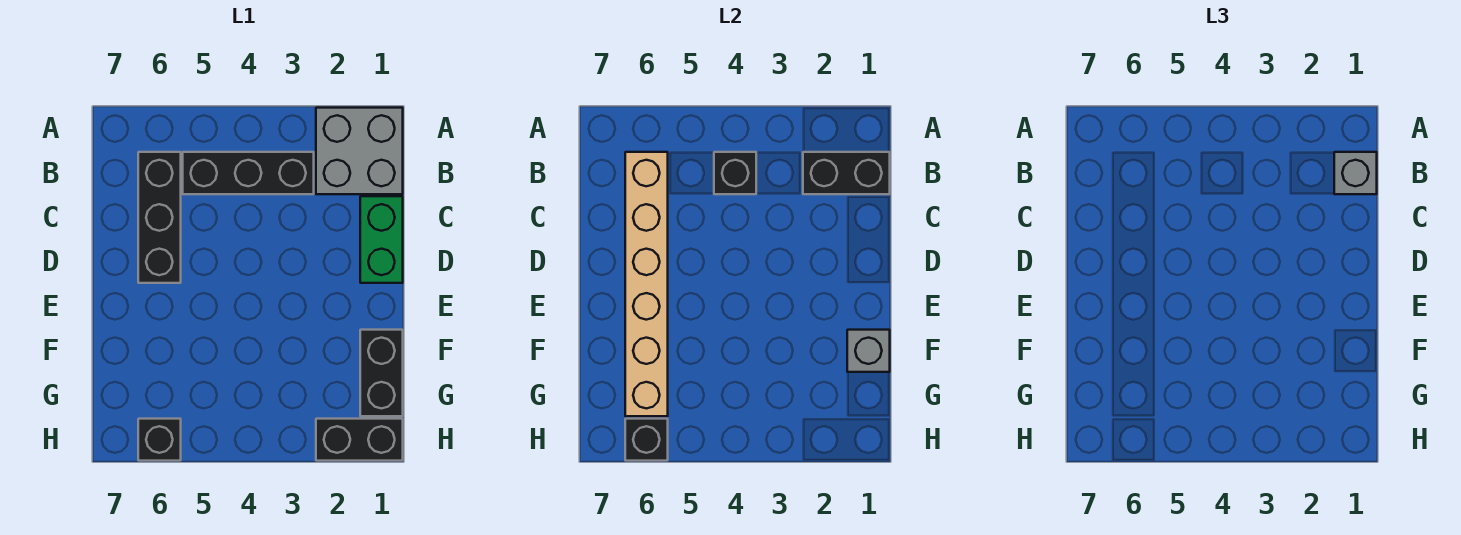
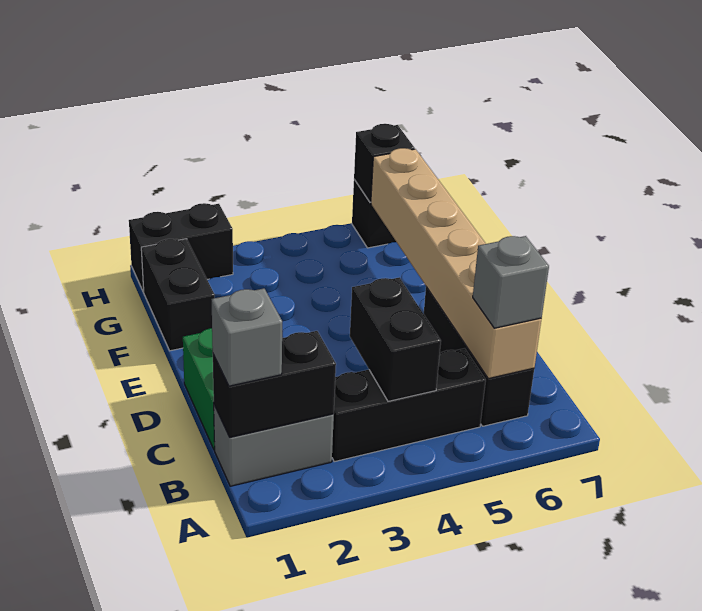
grey 2x2 brick [316,108,403,194] -> grey 1x2 brick [214,405,334,486]
black 1x1 brick [714,152,756,194] -> black 1x2 brick [350,277,441,401]
grey 1x1 brick [847,330,890,372] -> grey 1x1 brick moved to [473,236,549,328]

